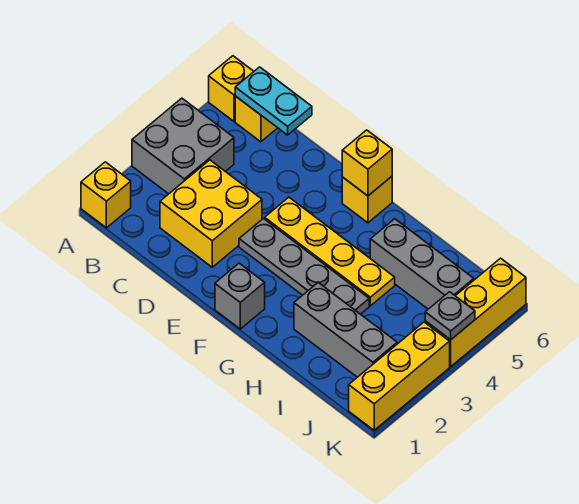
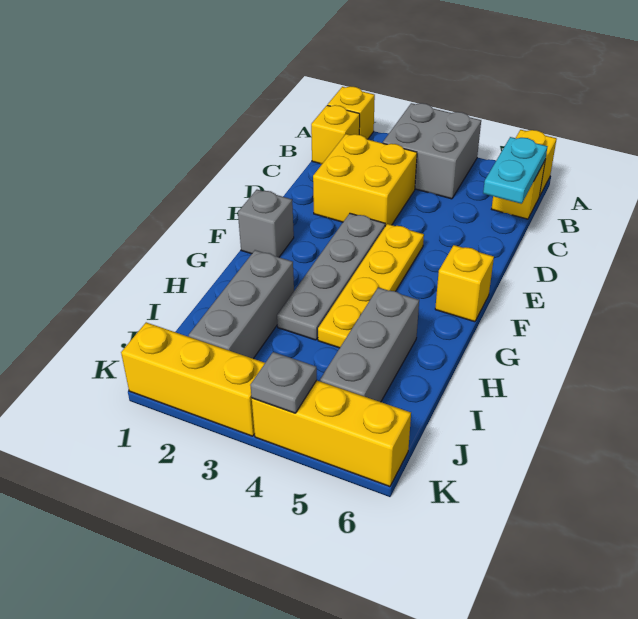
yellow 1x1 brick [342,130,392,196] -> yellow 1x1 brick moved to [311,105,360,164]

